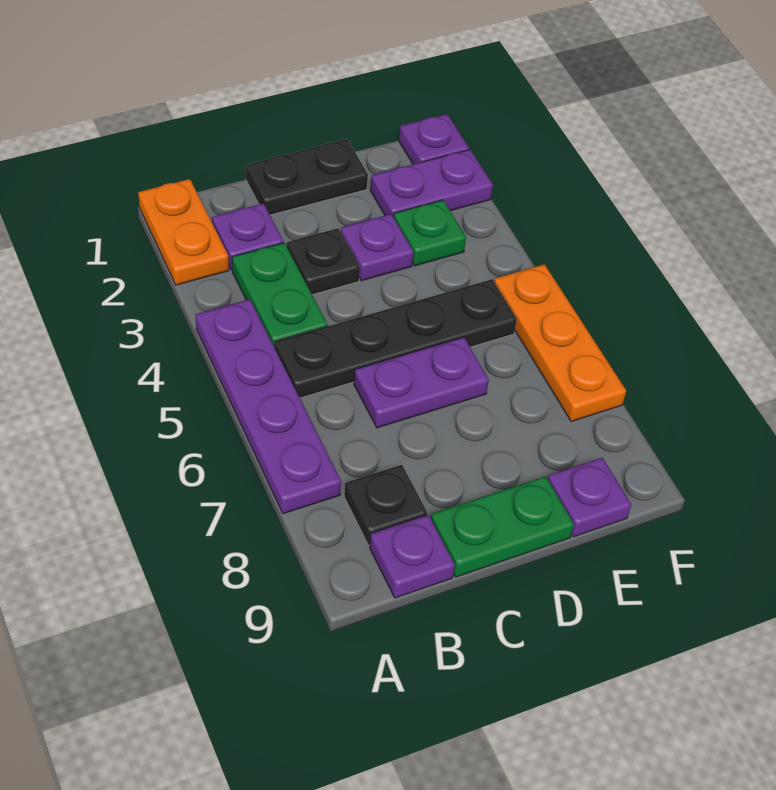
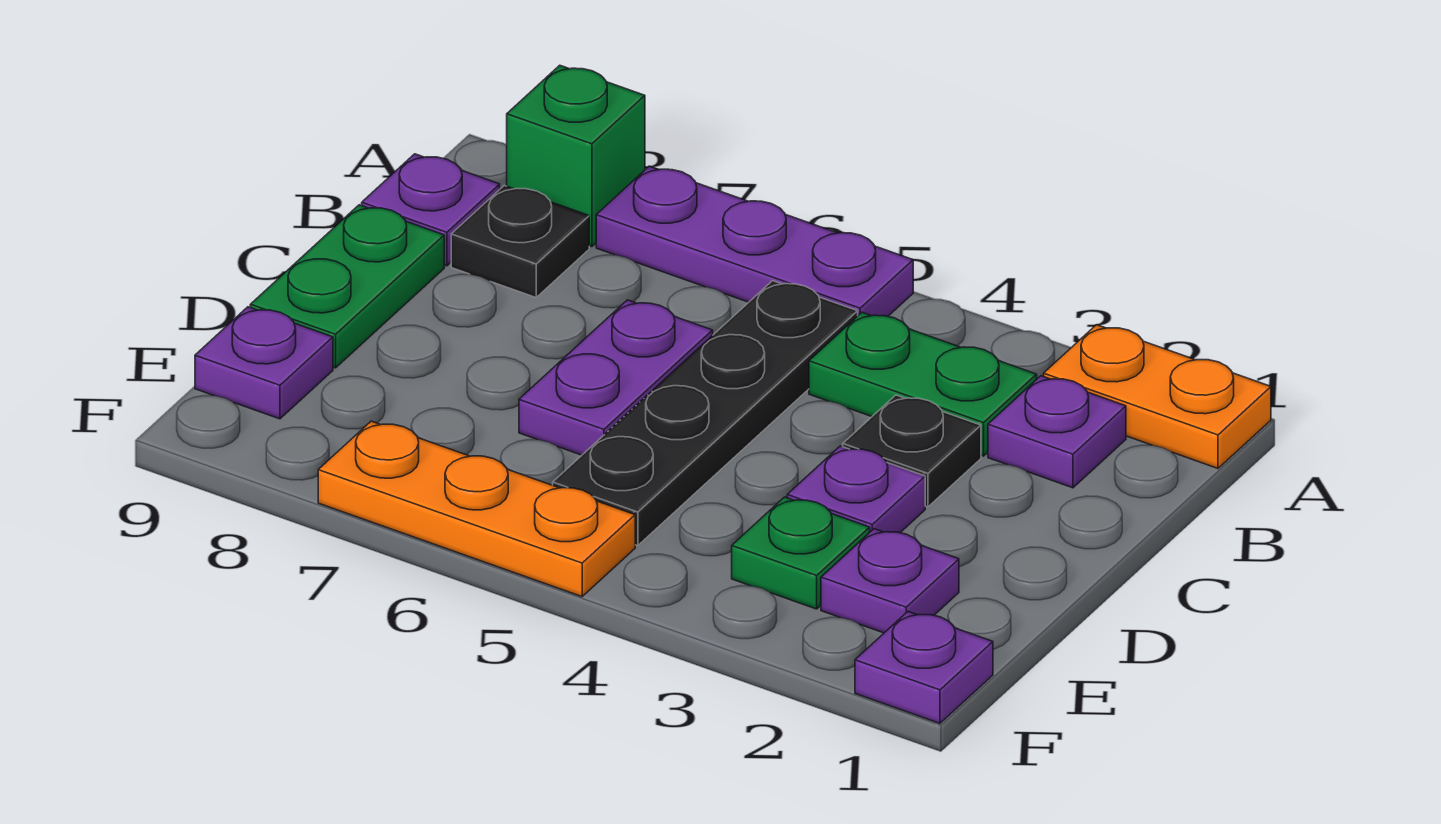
purple 1x4 plate [196,299,341,514] -> purple 1x3 plate [596,166,913,316]
none -> green 1x1 brick [507,65,645,247]
black 1x2 plate [246,139,368,215] -> none
purple 1x2 plate [370,150,493,217] -> purple 1x1 plate [821,529,959,633]

